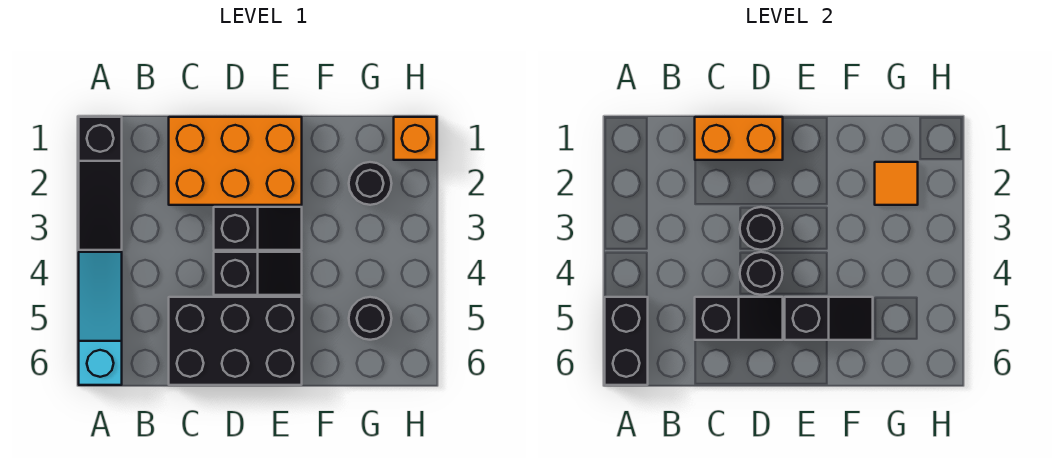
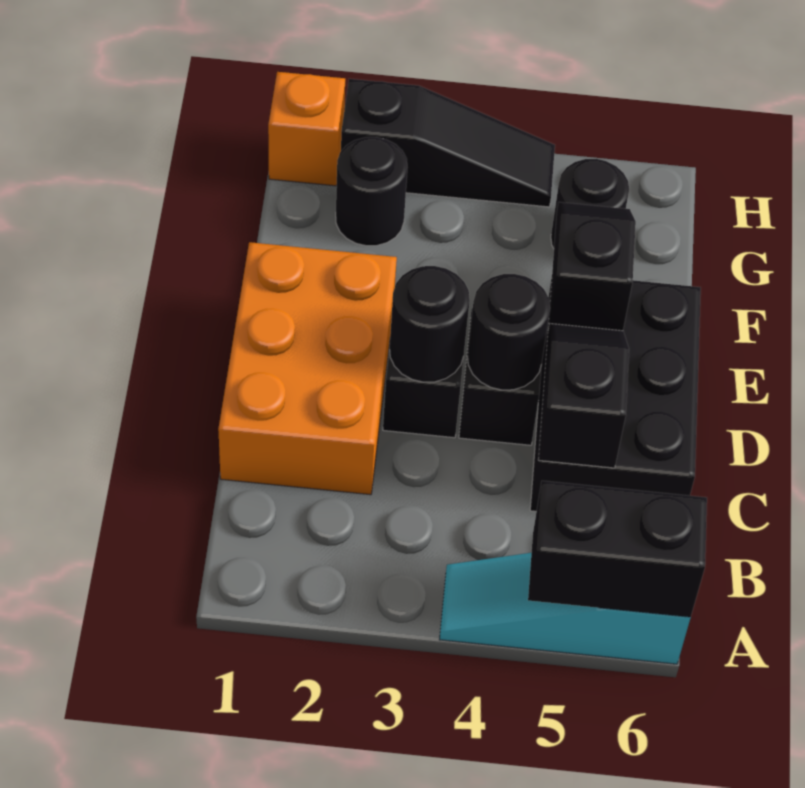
black 1x3 slope [79,117,122,250] -> black 1x3 slope moved to [341,79,555,207]
orange 1x2 brick [695,117,783,160] -> none
orange 1x1 tile [875,162,918,205] -> none

